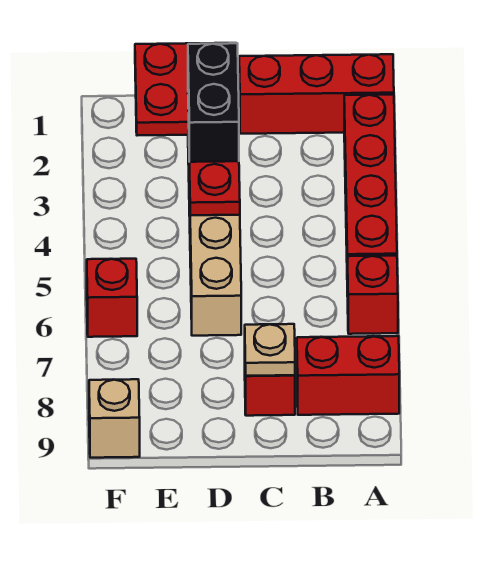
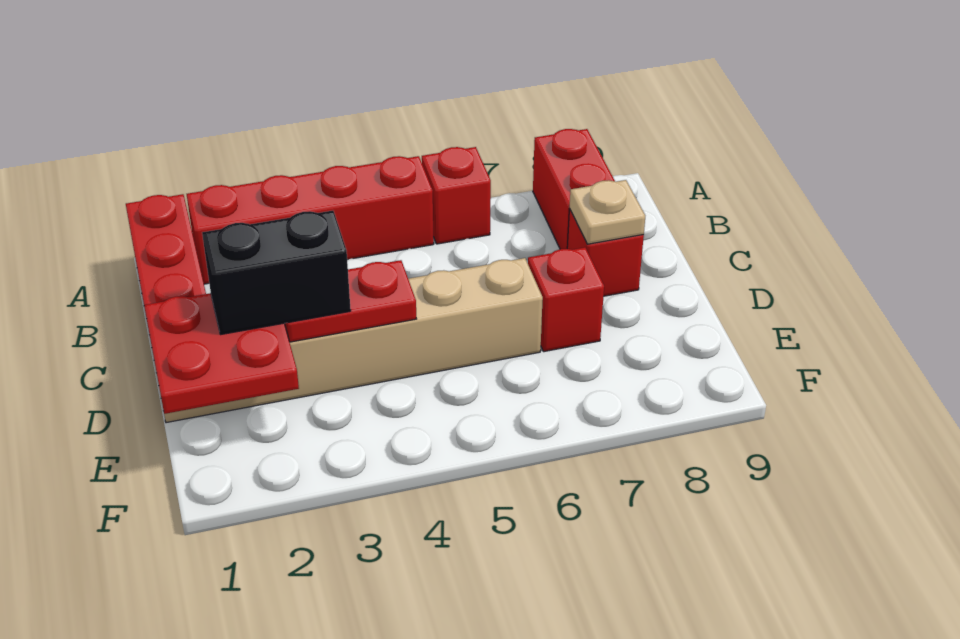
red 1x1 brick [87,259,137,337] -> red 1x1 brick moved to [528,247,604,352]
tan 1x1 brick [89,379,140,458] -> none

